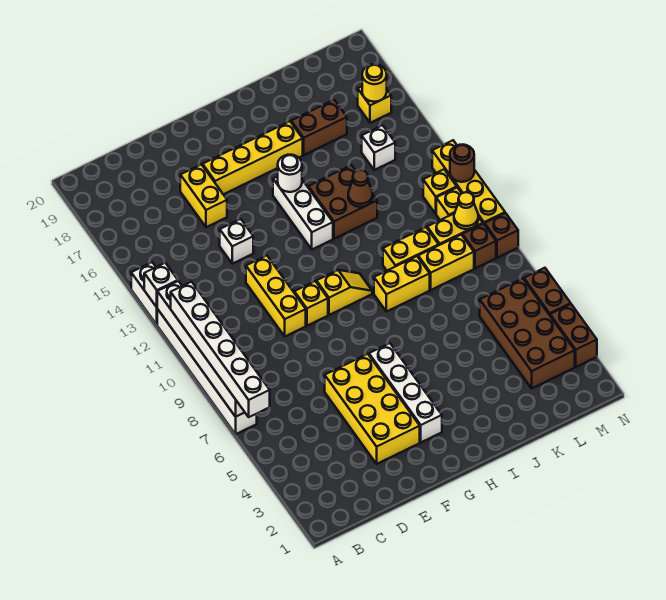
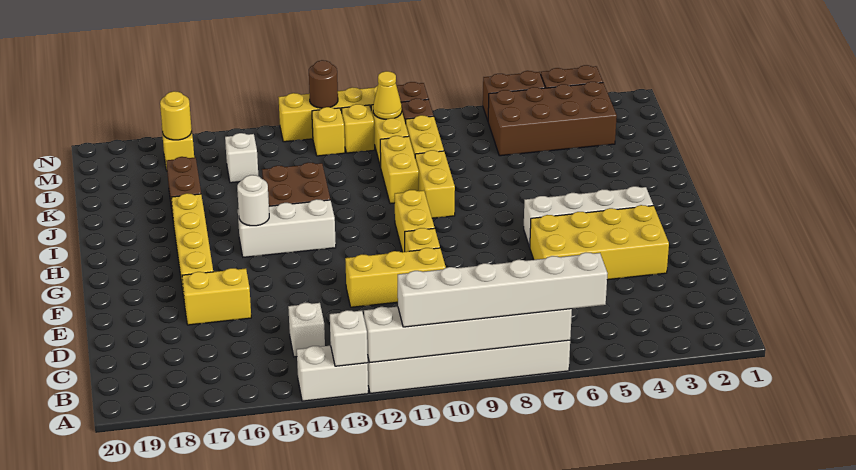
white 1x1 brick [220,219,253,264] -> white 1x1 brick moved to [288,303,325,357]
yellow 1x2 slope [317,270,372,315] -> yellow 1x2 brick [395,190,435,252]
brown 1x1 cone [348,170,373,207] -> none

